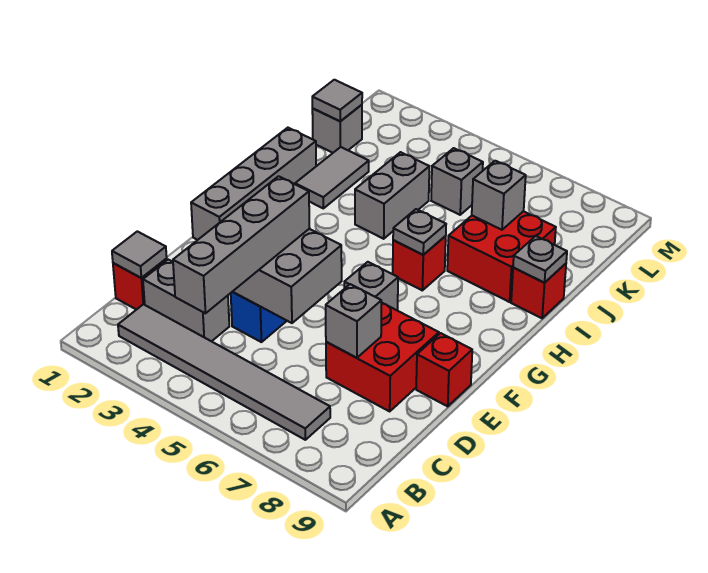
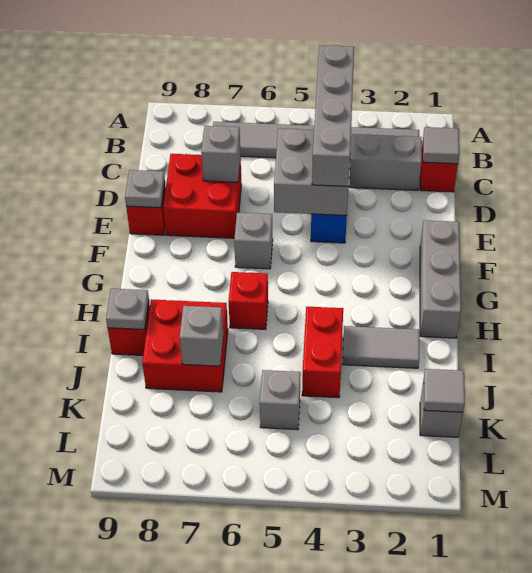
grey 1x4 brick [191,128,316,240] -> grey 1x3 brick [420,220,461,338]
grey 1x1 plate [393,209,446,255] -> grey 1x1 plate moved to [125,170,165,208]
grey 1x2 tile [295,147,369,208] -> grey 1x2 tile turned to [343,326,419,368]
grey 1x2 brick [355,152,429,239] -> red 1x2 brick [302,307,343,398]

